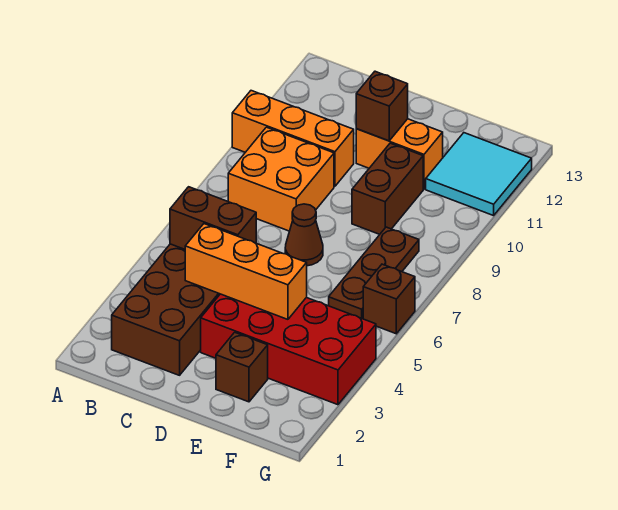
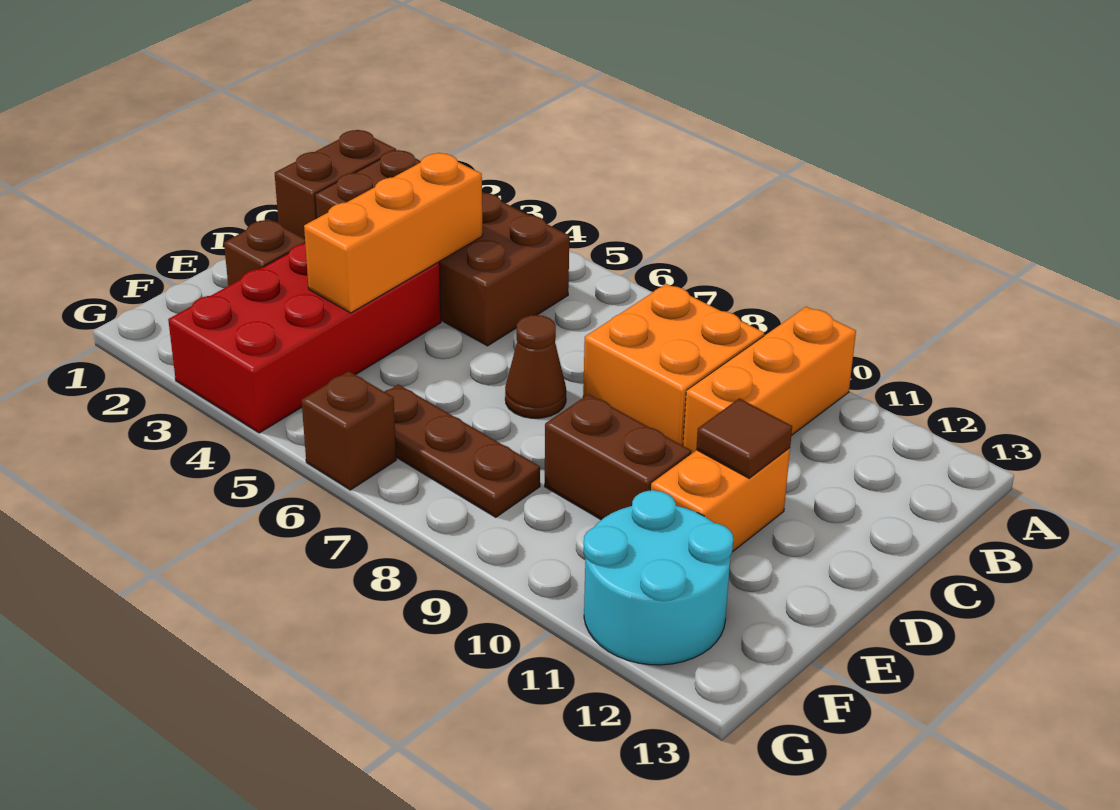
brown 1x2 brick [170,187,256,249] -> brown 1x2 brick moved to [275,130,396,239]
brown 1x1 brick [356,71,408,141] -> brown 1x1 tile [696,398,792,478]
cyan 2x2 tile [426,133,532,216] -> cyan 2x2 round brick [584,490,733,665]

